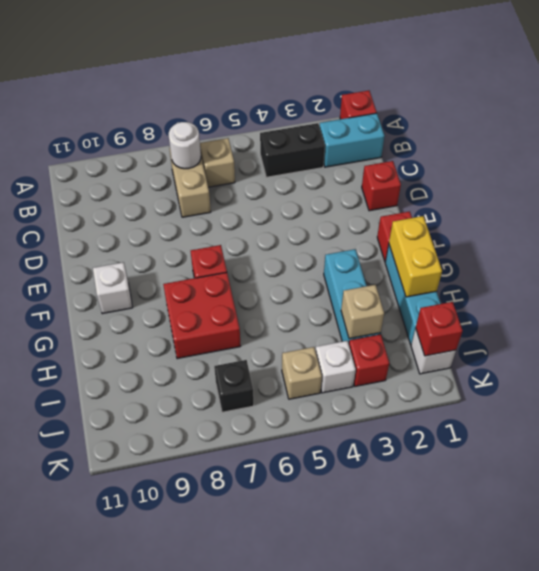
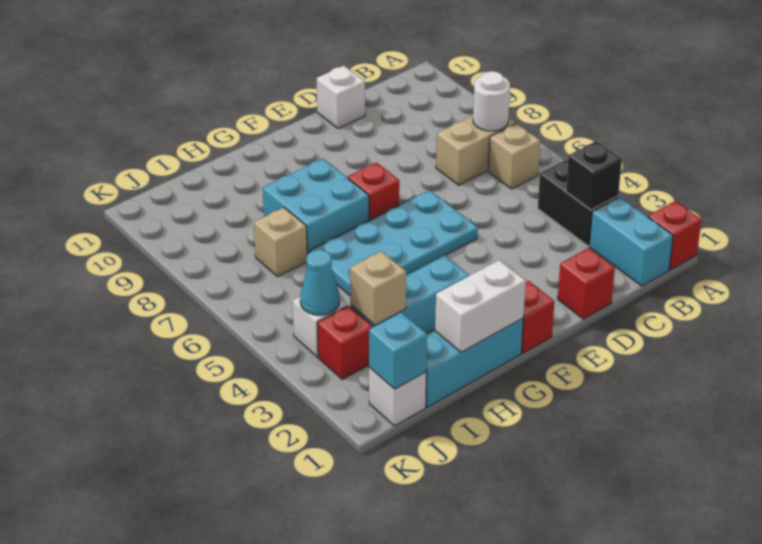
none -> cyan 2x4 plate [310,190,478,295]
white 1x1 brick [93,262,133,314] -> white 1x1 brick moved to [317,66,365,129]
yellow 1x2 brick [389,216,442,297] -> white 1x2 brick [435,260,526,352]
red 2x2 brick [163,272,241,359] -> cyan 2x2 brick [263,159,369,255]
red 1x1 brick [416,302,463,356] -> cyan 1x1 brick [369,312,427,389]
none -> cyan 1x1 cone [300,250,340,315]
tan 1x1 brick [282,347,322,399] -> tan 1x1 brick moved to [254,208,307,277]
black 1x1 brick [214,360,254,412] -> black 1x1 brick moved to [566,141,622,210]

